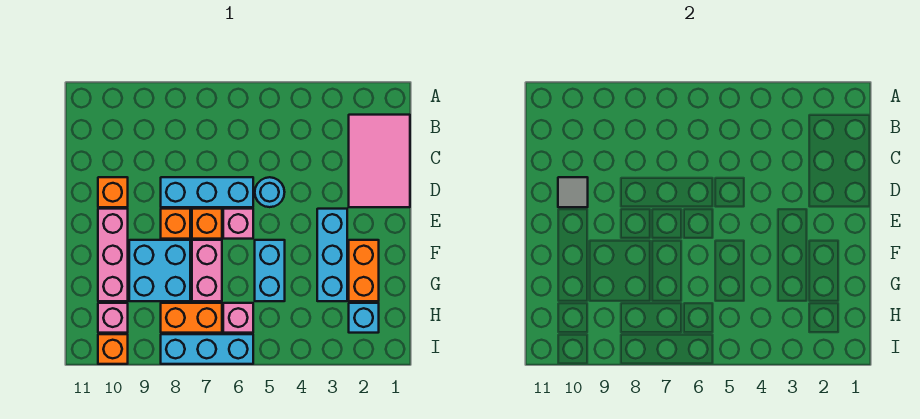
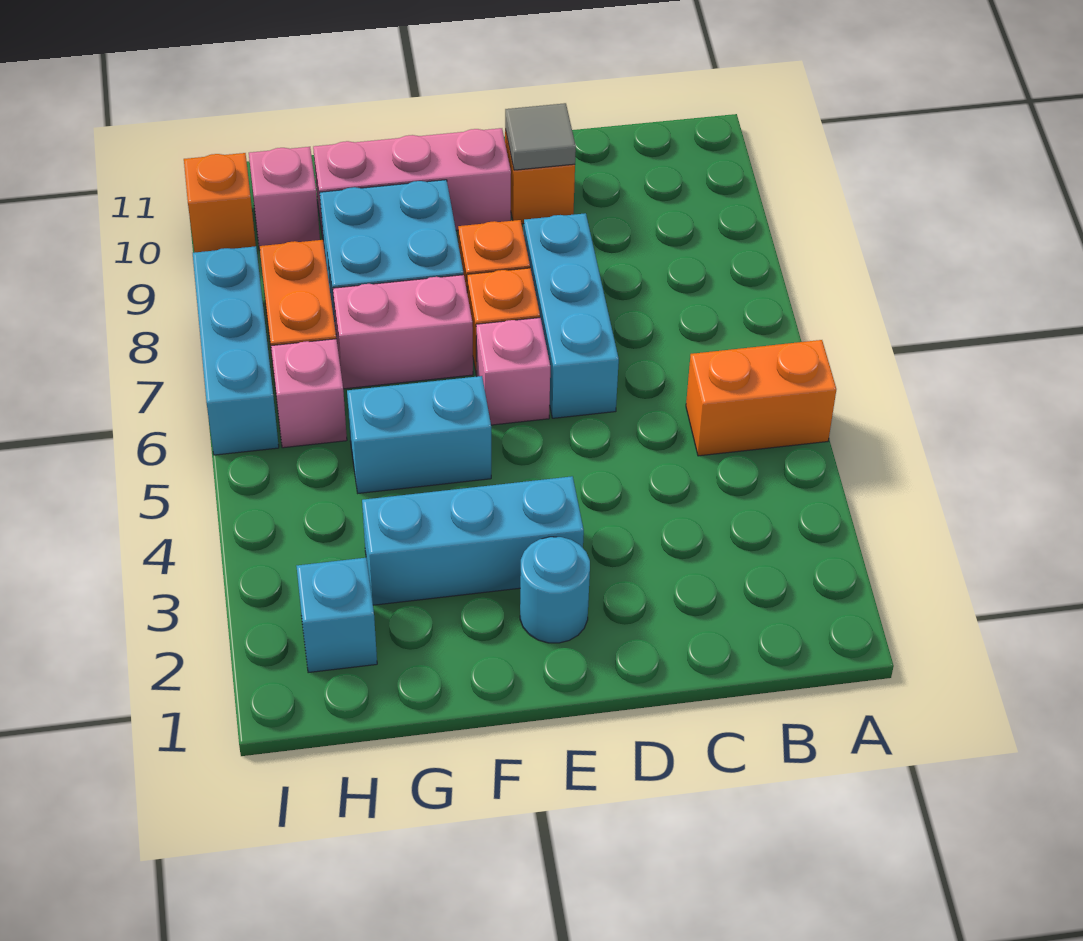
pink 2x3 tile [349,115,410,207] -> none
cyan 1x1 round brick [255,177,285,207] -> cyan 1x1 round brick moved to [520,537,590,643]
orange 1x2 brick [349,240,379,301] -> orange 1x2 brick moved to [686,340,836,456]

